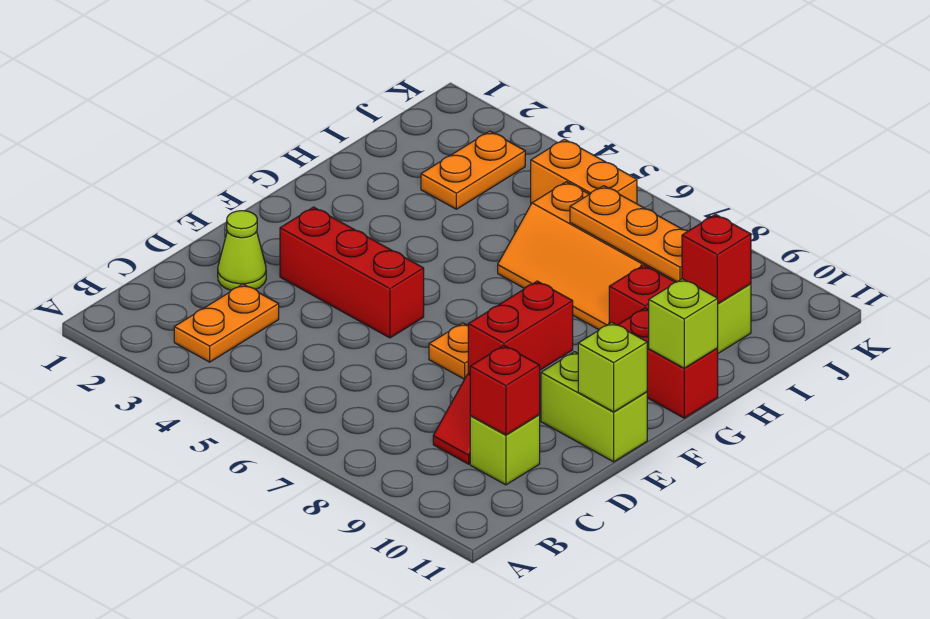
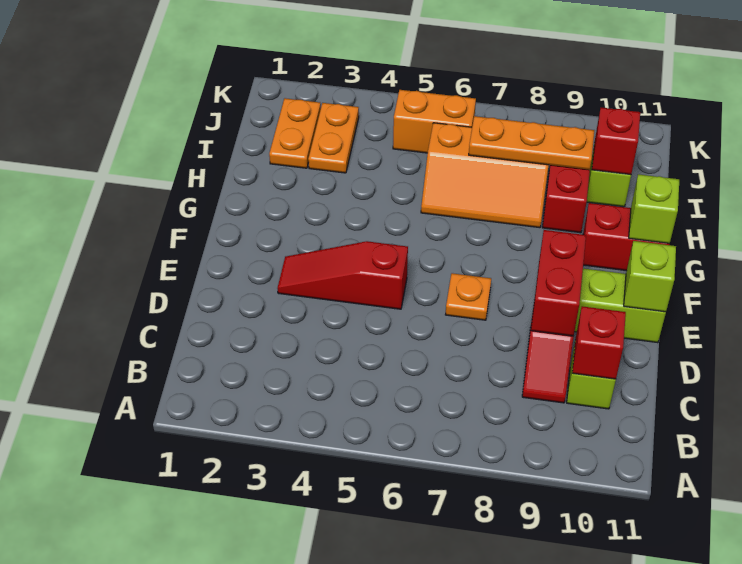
orange 1x2 plate [174,284,279,362] -> orange 1x2 plate moved to [269,98,321,168]
lime 1x1 cone [218,211,266,290] -> none
red 1x3 brick [280,207,424,338] -> red 1x3 slope [277,241,408,309]

